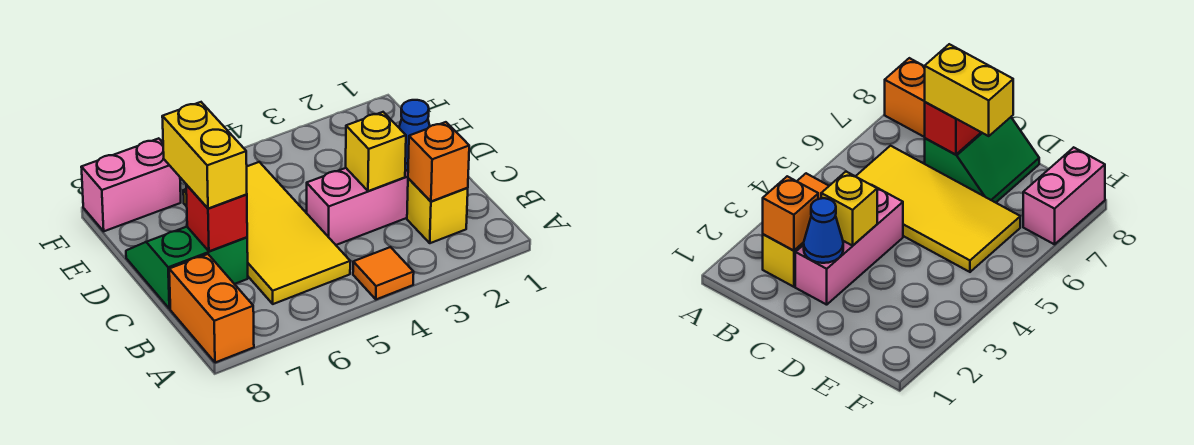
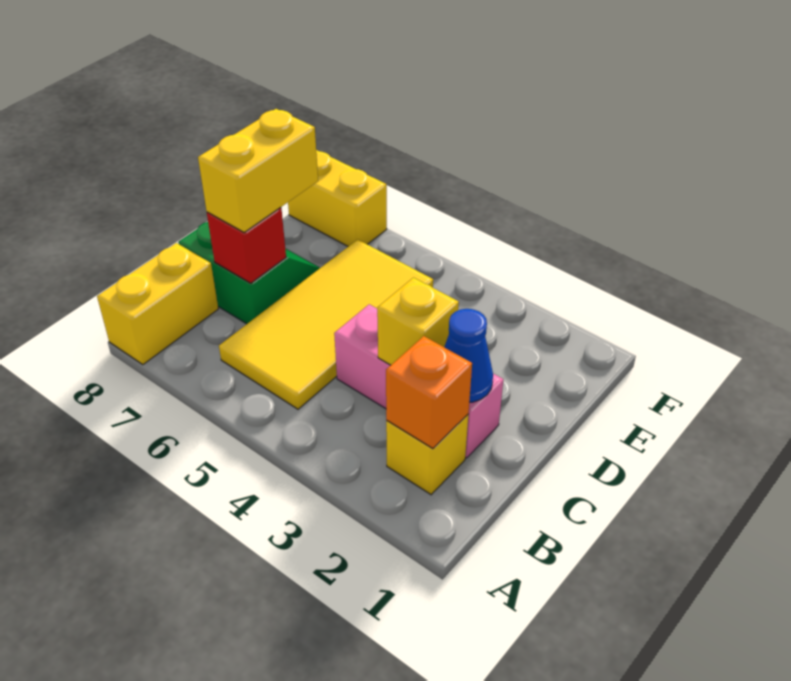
orange 1x1 tile [353,247,414,299] -> none
orange 1x2 brick [169,254,254,363] -> yellow 1x2 brick [97,243,218,364]
pink 1x2 brick [81,138,181,231] -> yellow 1x2 brick [288,150,387,246]

